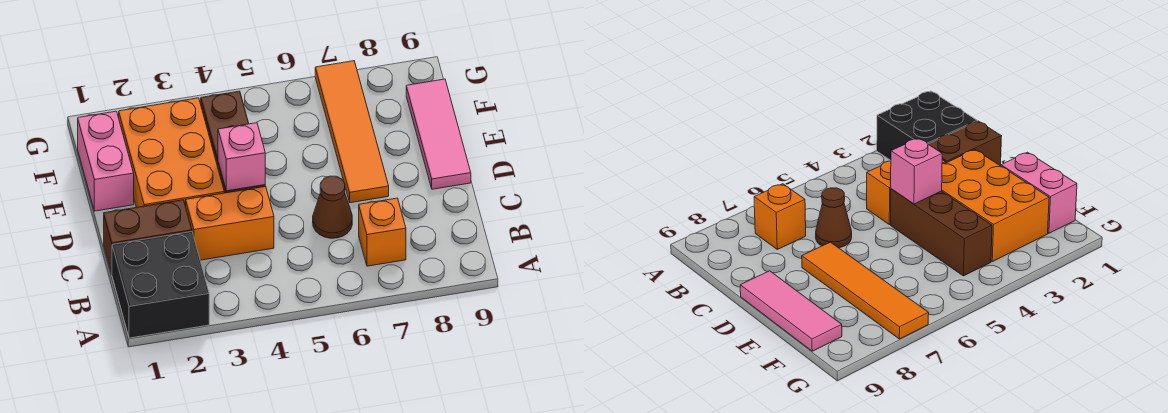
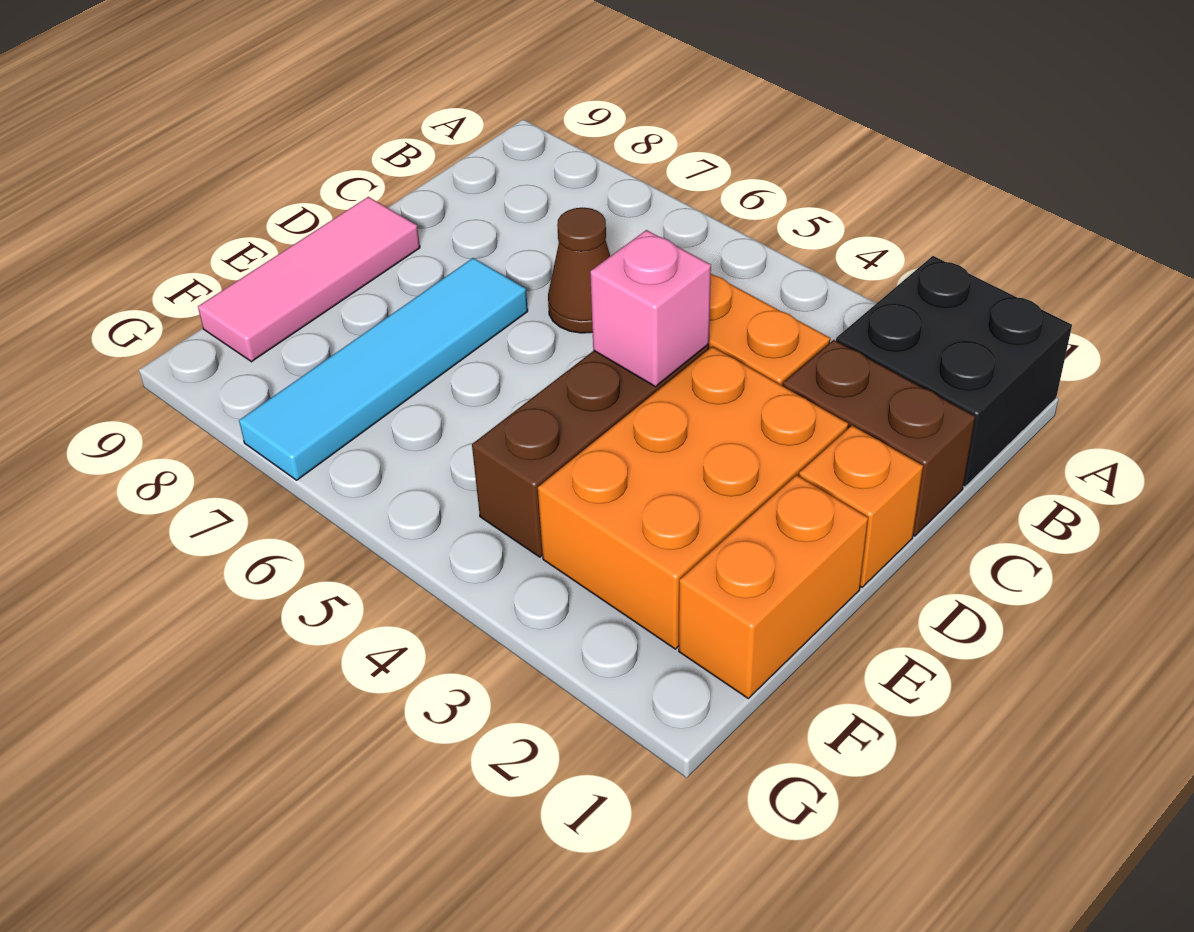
orange 1x1 brick [359,198,406,266] -> orange 1x1 brick moved to [799,426,923,587]
orange 1x4 tile [315,61,389,203] -> cyan 1x4 tile [239,258,528,480]
pink 1x2 brick [78,111,134,211] -> orange 1x2 brick [679,475,868,698]

